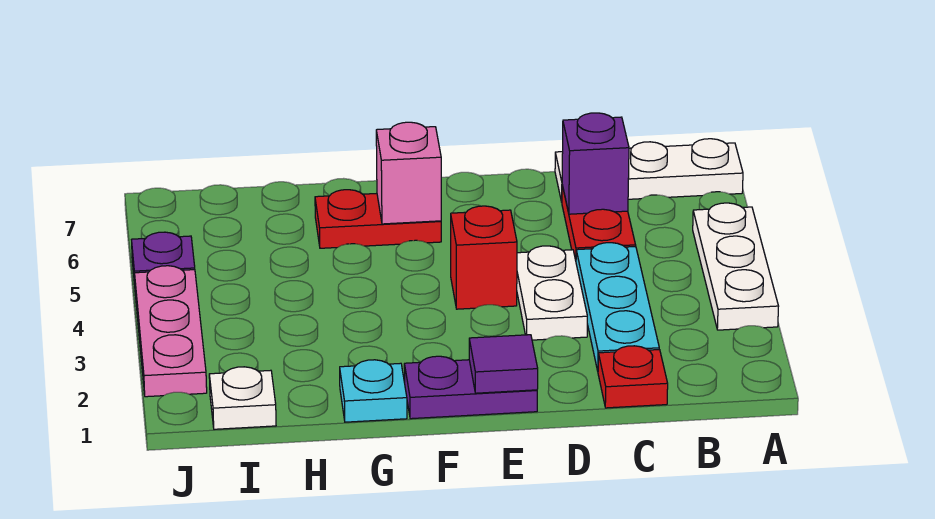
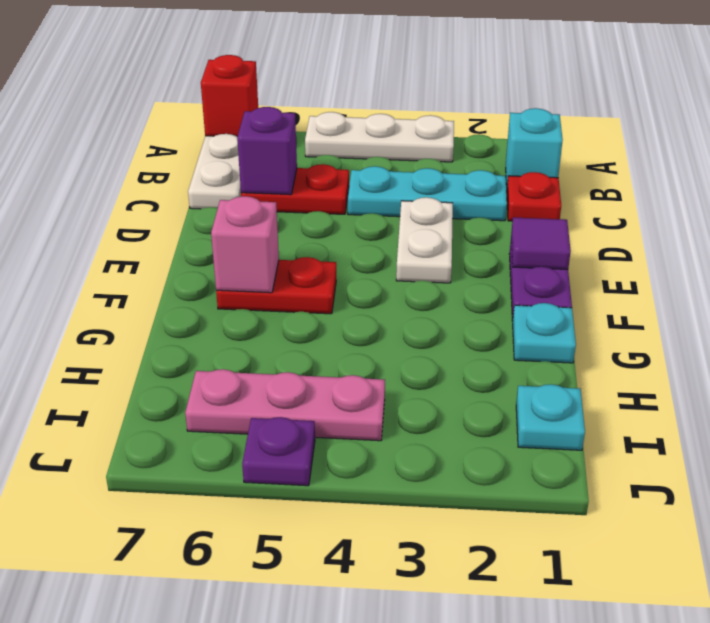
none -> cyan 1x1 brick [506,108,563,188]
white 1x2 plate [517,246,587,340] -> white 1x2 plate turned to [396,197,453,283]
red 1x1 brick [451,206,517,309] -> red 1x1 brick moved to [201,55,258,137]
red 1x2 plate [315,190,441,248] -> red 1x2 plate turned to [216,257,336,314]
white 1x1 plate [209,367,276,429] -> cyan 1x1 plate [516,384,585,450]
pink 1x3 plate [135,266,207,397] -> pink 1x3 plate moved to [185,369,385,441]

